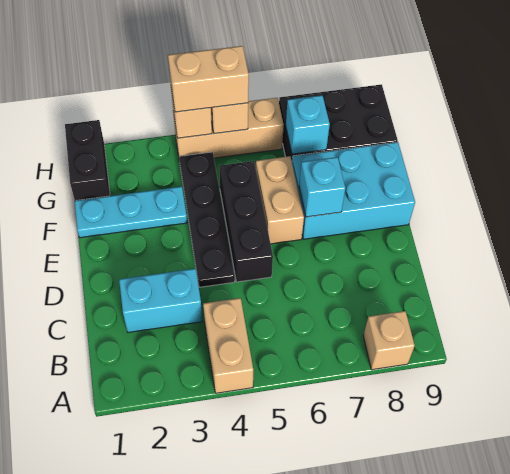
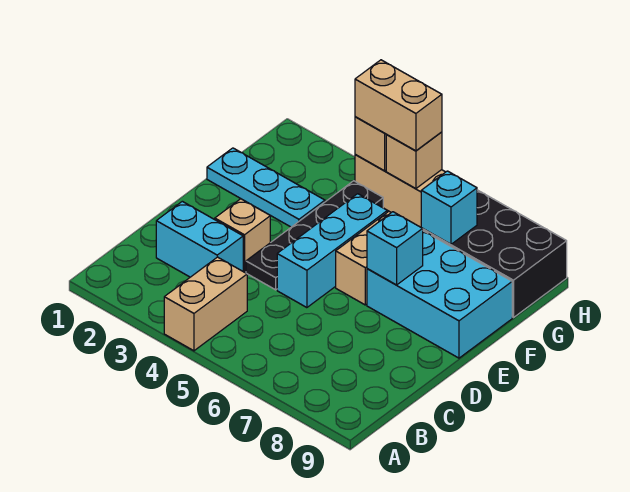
tan 1x1 brick [363,311,415,370] -> tan 1x1 brick moved to [215,199,270,272]
black 1x3 brick [219,161,273,282] -> cyan 1x3 brick [277,194,387,308]
black 1x2 brick [65,120,110,201] -> none

